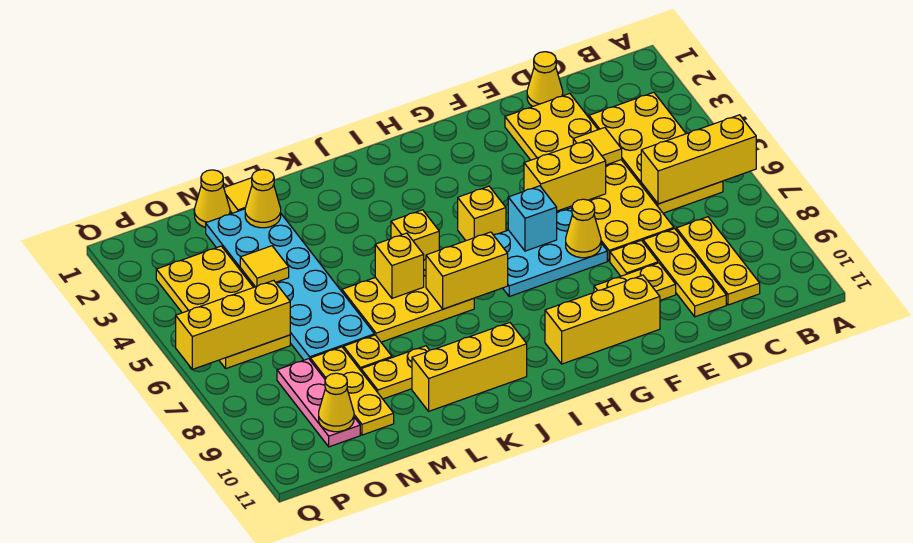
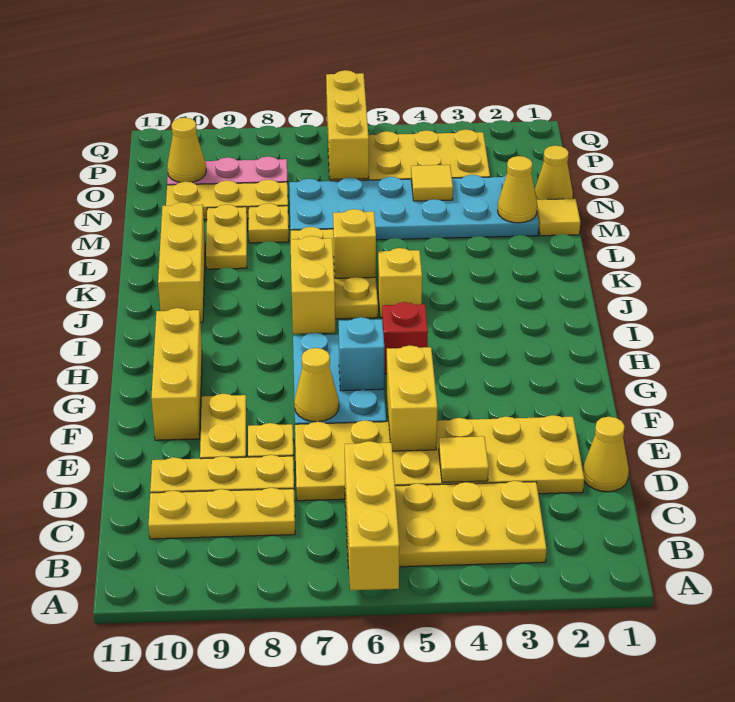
yellow 1x1 brick [458,186,506,241] -> red 1x1 brick [382,302,428,374]

